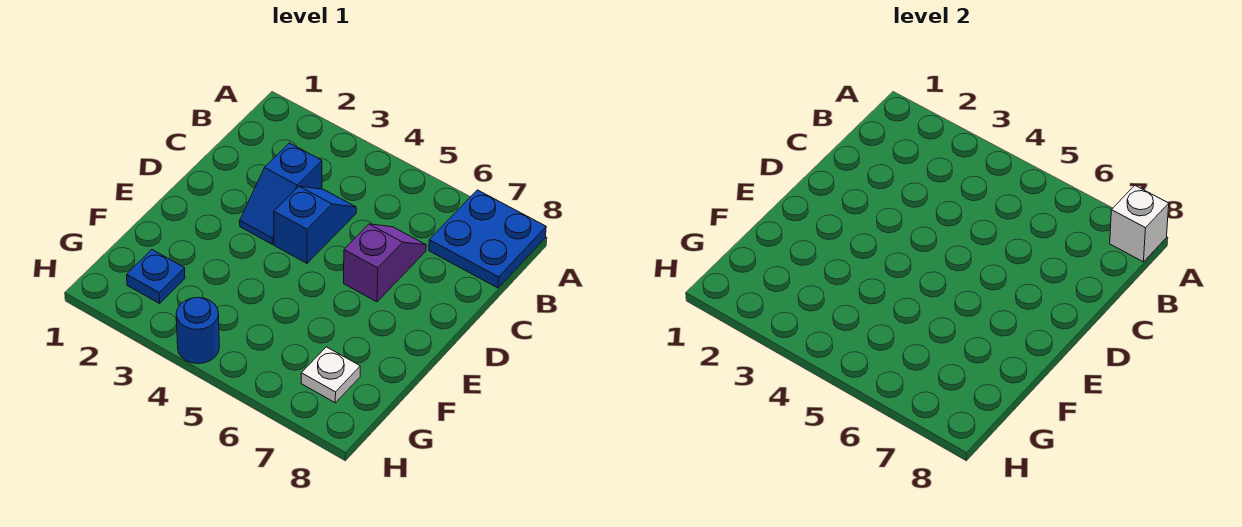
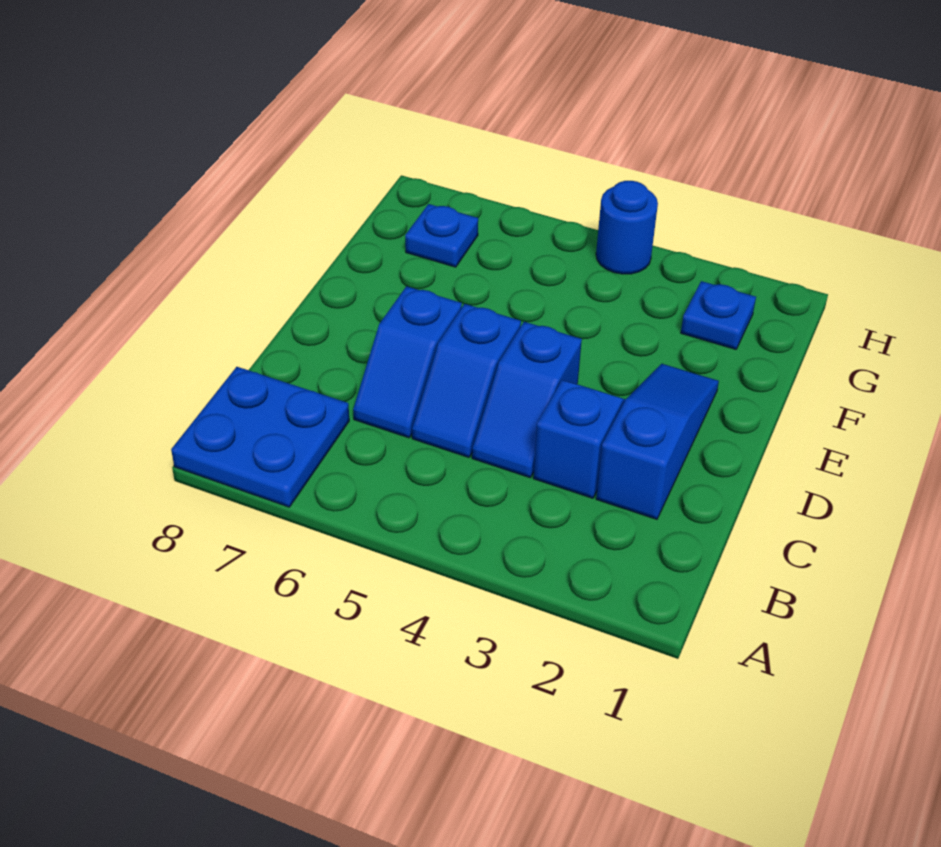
white 1x1 brick [1110,185,1169,262] -> none
none -> blue 1x3 slope [596,364,719,519]
none -> blue 1x2 slope [412,304,521,457]
purple 1x2 slope [344,224,426,302] -> blue 1x2 slope [353,286,462,438]
white 1x1 plate [301,347,360,403] -> blue 1x1 plate [405,204,478,267]

